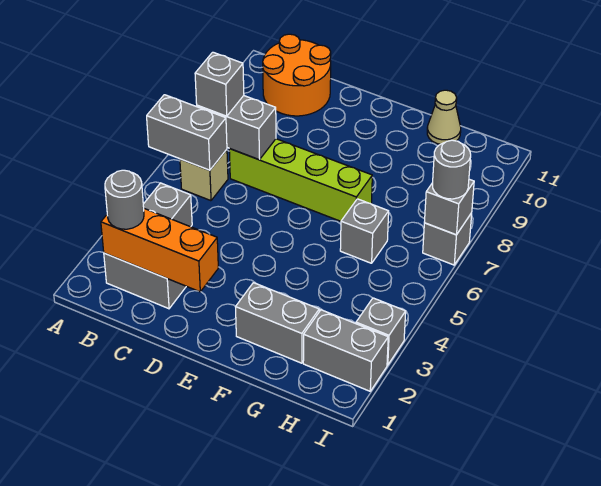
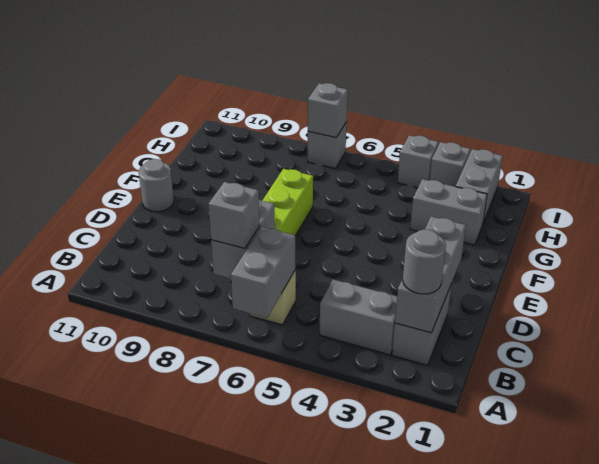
orange 1x3 brick [101,209,218,292] -> grey 1x3 brick [395,217,466,333]
orange 2x2 round brick [263,34,331,116] -> none
grey 1x2 brick [236,283,319,363] -> grey 1x2 brick turned to [410,179,487,245]
grey 1x1 brick [340,199,389,263] -> grey 1x1 brick moved to [398,135,439,188]
tan 1x1 cone [427,90,461,144] -> none
grey 1x1 round brick [433,140,471,199] -> grey 1x1 round brick moved to [139,159,174,212]

